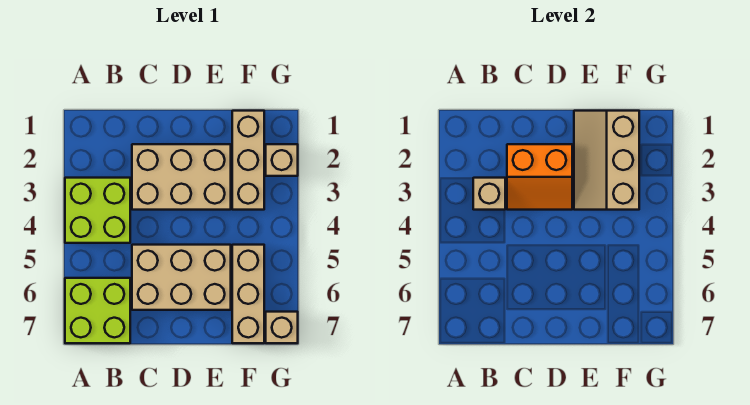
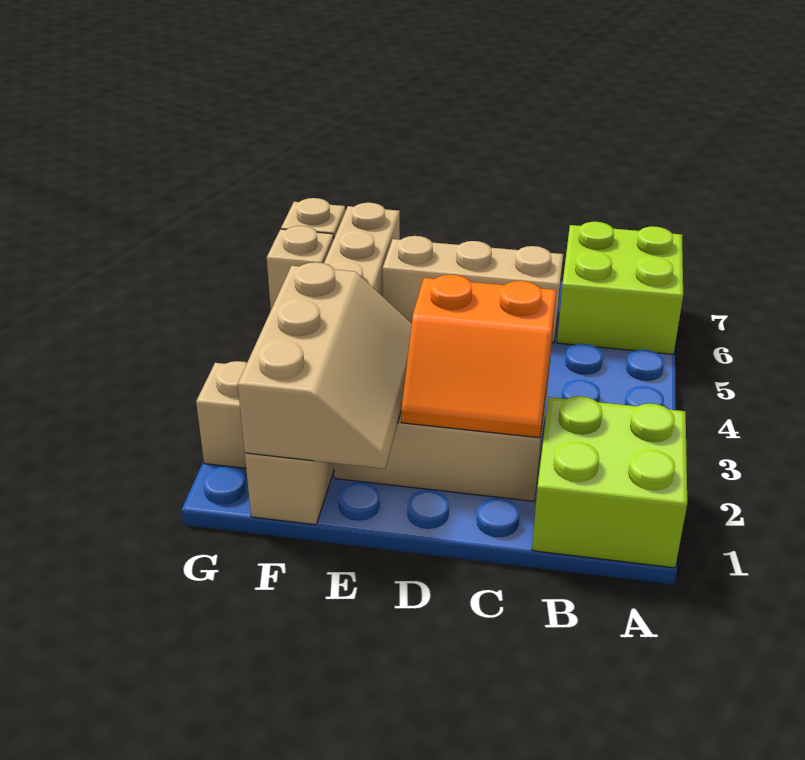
lime 2x2 brick [65,178,130,243] -> lime 2x2 brick moved to [532,396,687,568]
tan 1x1 brick [473,178,505,210] -> tan 1x1 brick moved to [267,226,334,309]
orange 2x2 slope [507,144,572,210] -> orange 2x2 slope turned to [401,275,556,438]
tan 2x3 brick [132,245,231,310] -> tan 1x3 brick [383,236,563,343]

